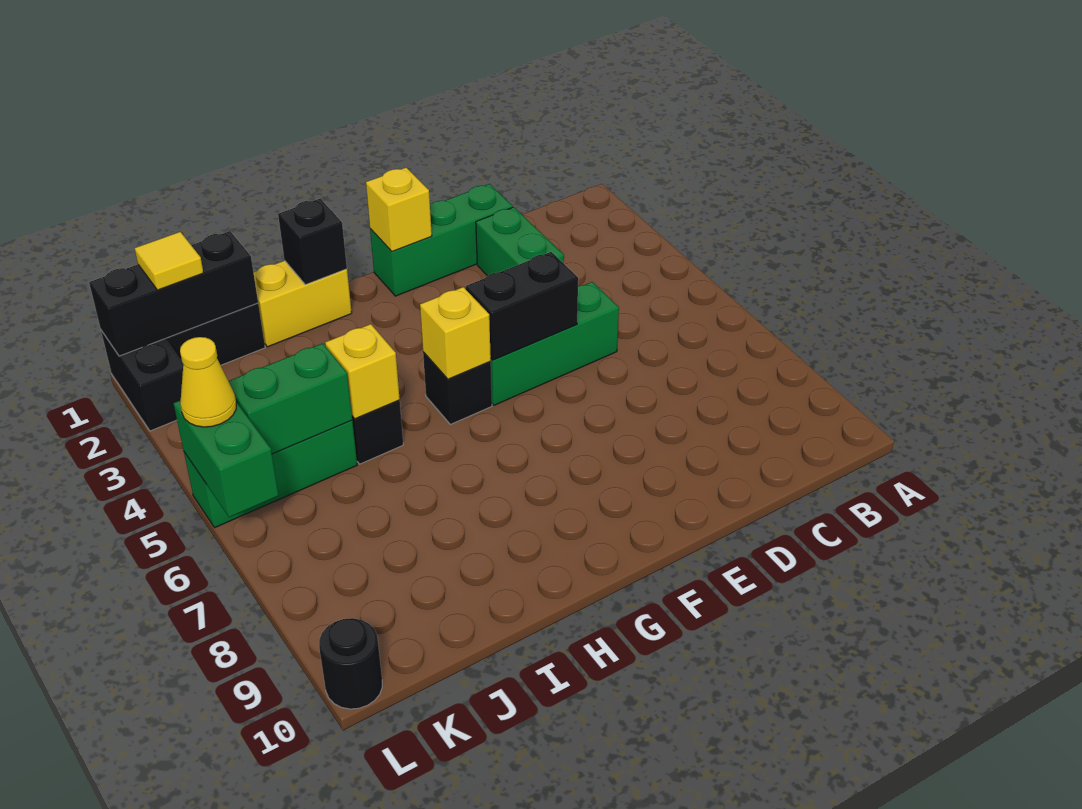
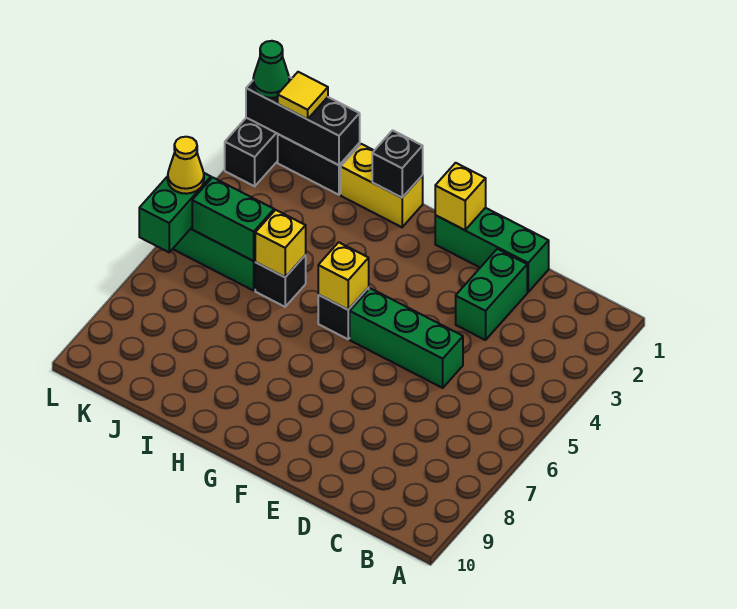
black 1x2 brick [465,252,578,360] -> none
none -> green 1x1 cone [253,41,289,98]
black 1x1 round brick [319,618,382,709] -> none

